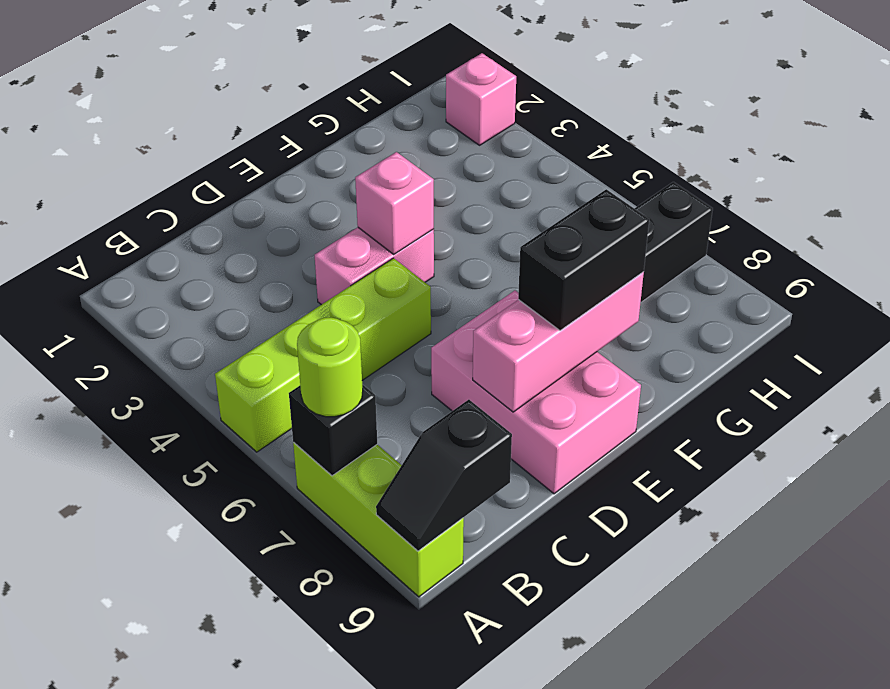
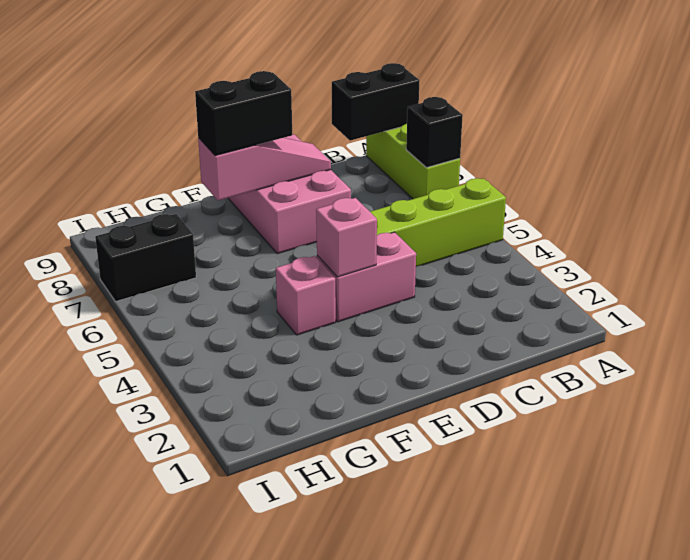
lime 1x1 round brick [297,317,363,417] -> none
black 1x2 slope [376,400,512,551] -> black 1x2 brick [332,63,420,141]
pink 1x3 brick [473,272,644,412] -> pink 1x3 slope [198,138,331,201]
pink 1x1 brick [446,53,516,145] -> pink 1x1 brick moved to [276,256,336,335]

